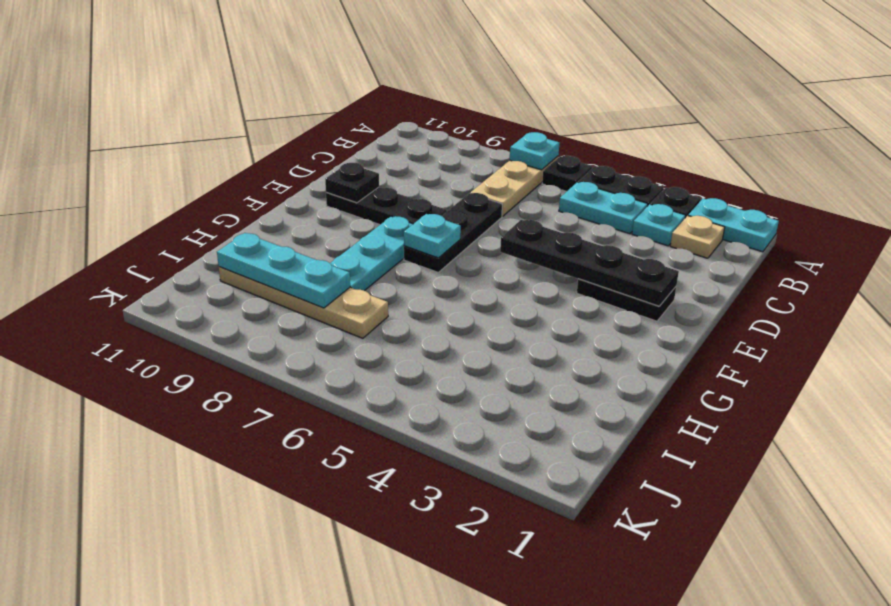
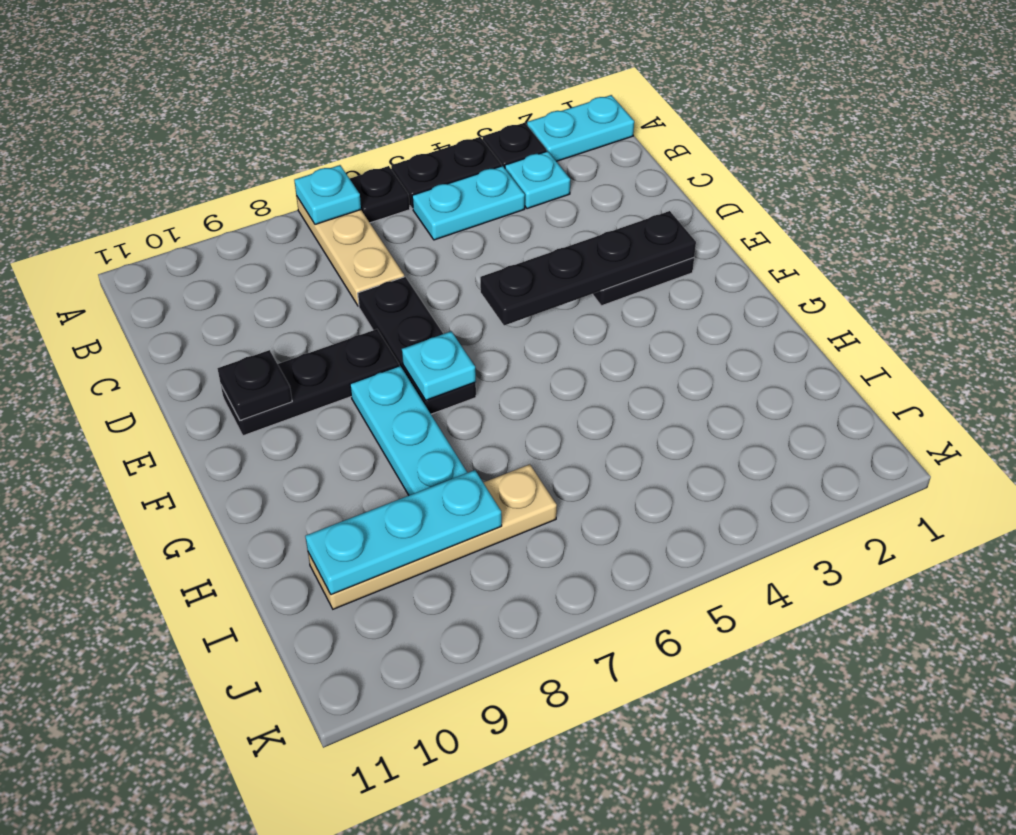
tan 1x1 plate [670,216,725,258] -> none

